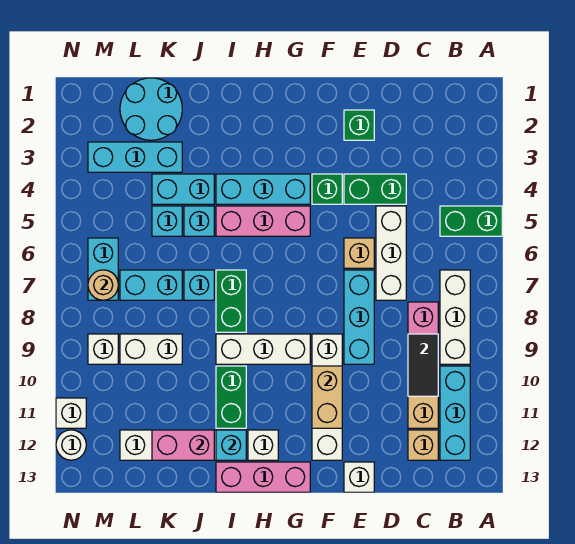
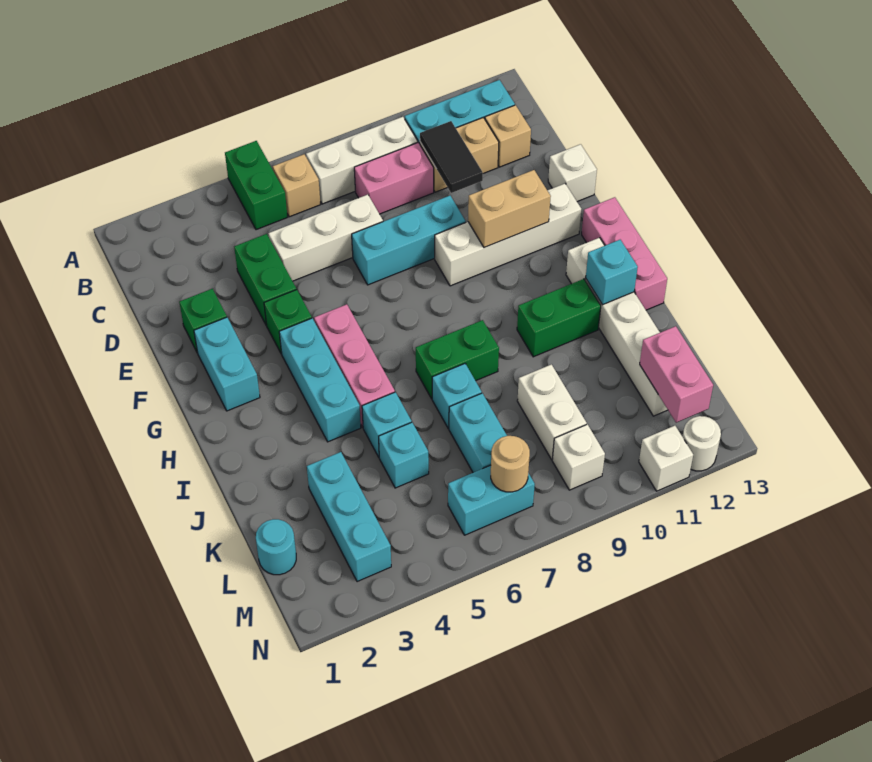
black 1x2 tile [408,334,438,396] -> black 1x2 tile turned to [420,121,483,193]
tan 1x1 brick [344,238,374,268] -> tan 1x1 brick moved to [273,154,320,217]
white 1x3 brick [216,334,310,364] -> none
cyan 1x2 brick [152,174,214,204] -> cyan 1x2 brick moved to [194,317,260,411]
pink 1x2 brick [152,430,214,460] -> pink 1x2 brick moved to [640,326,713,423]
cyan 2x2 round brick [120,78,182,140] -> cyan 1x1 round brick [256,519,296,575]

